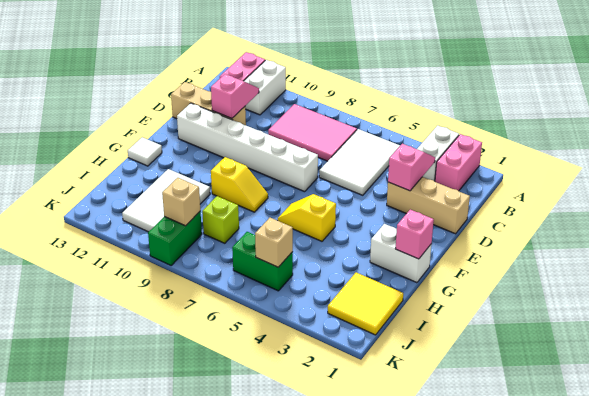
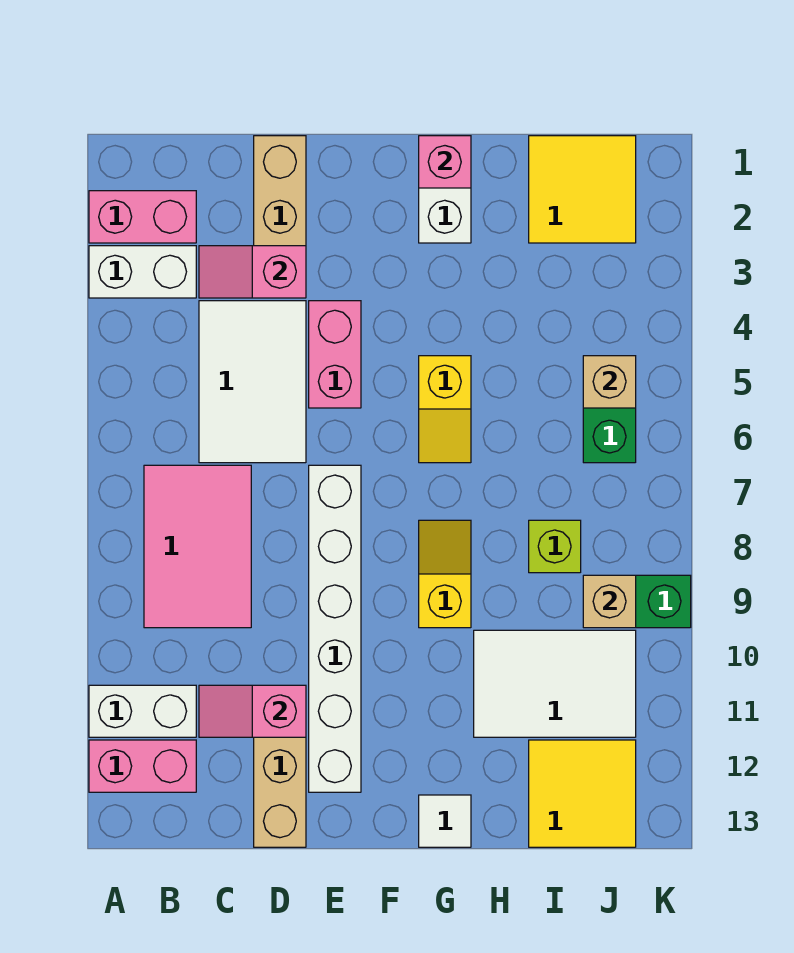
white 2x3 tile [319,129,400,195] -> white 2x3 tile turned to [199,301,306,463]
none -> pink 1x2 brick [309,301,361,408]
none -> yellow 2x2 tile [529,740,636,847]

